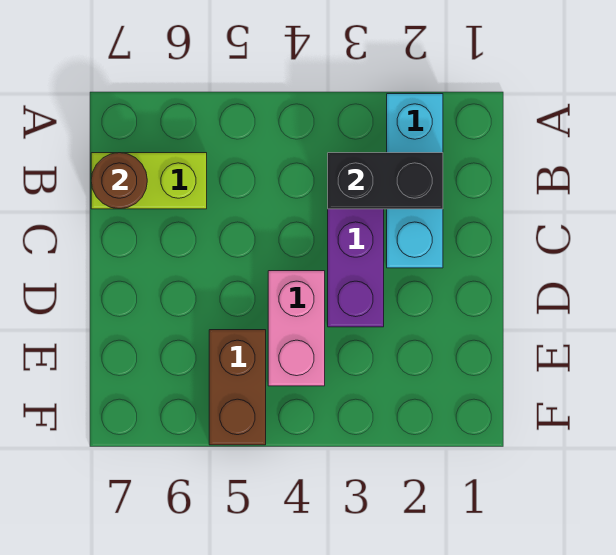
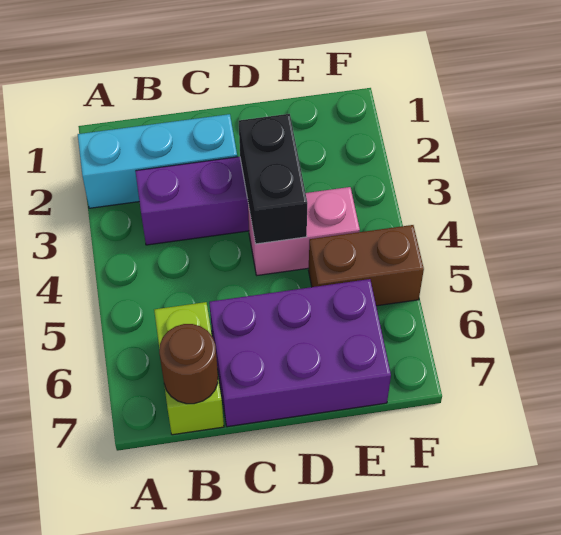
black 1x2 brick [328,153,443,209] -> black 1x2 brick moved to [239,114,307,244]
none -> purple 2x3 brick [209,279,391,427]

